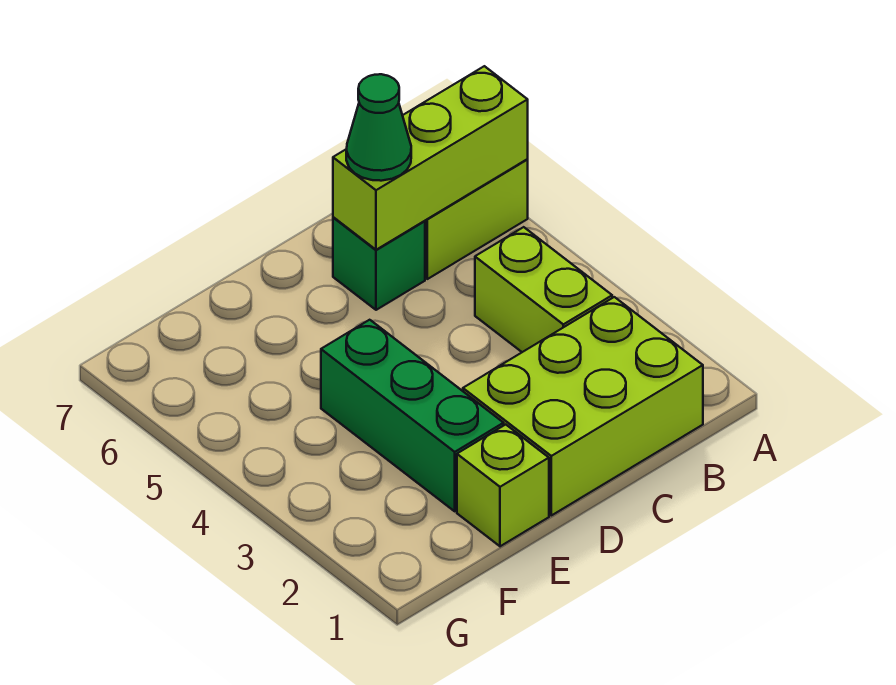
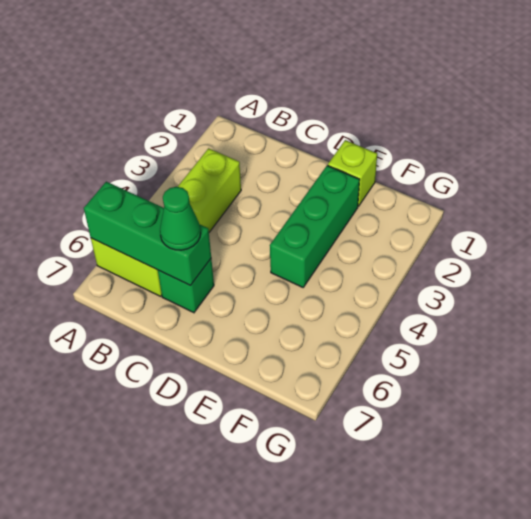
lime 1x3 brick [333,66,528,250] -> green 1x3 brick [84,182,211,286]
lime 2x3 brick [463,297,703,515] -> none

